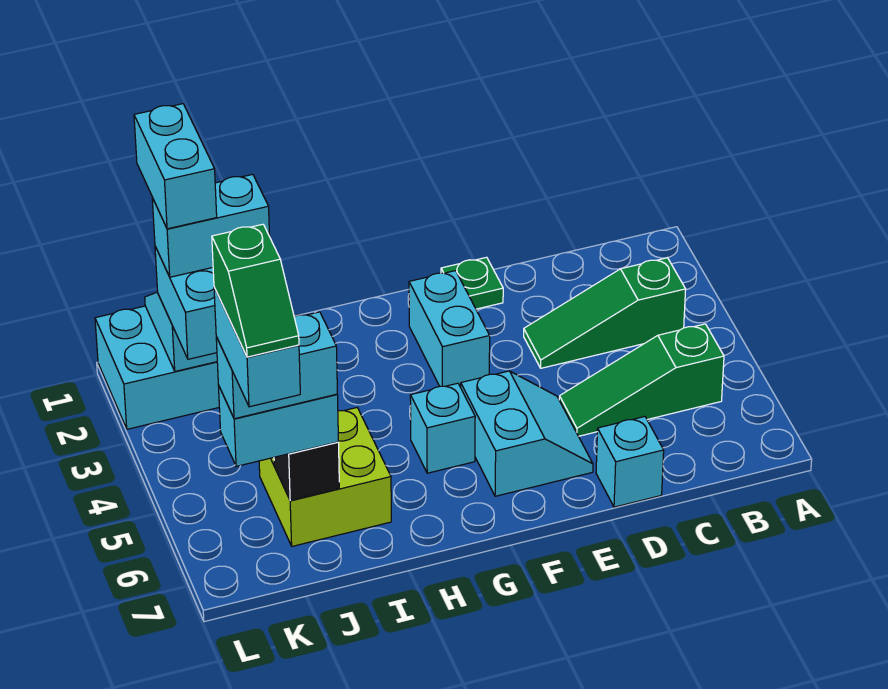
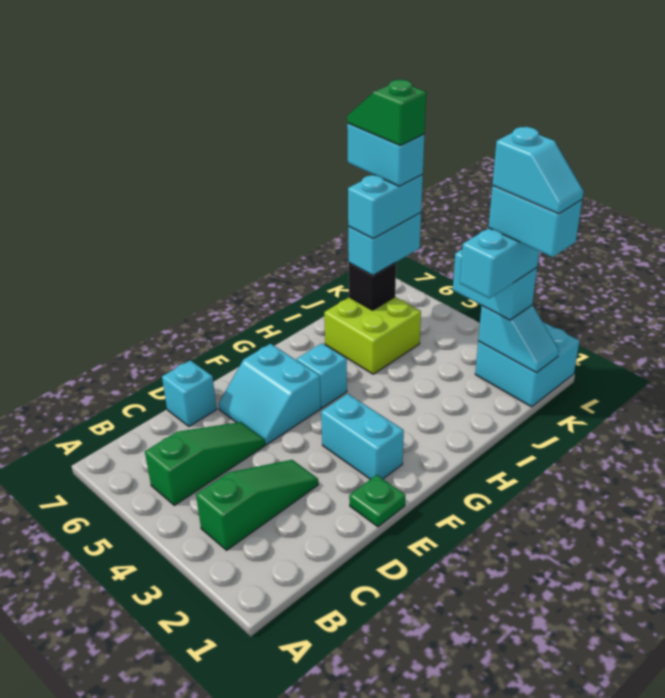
none -> cyan 1x2 slope [492,127,584,214]

